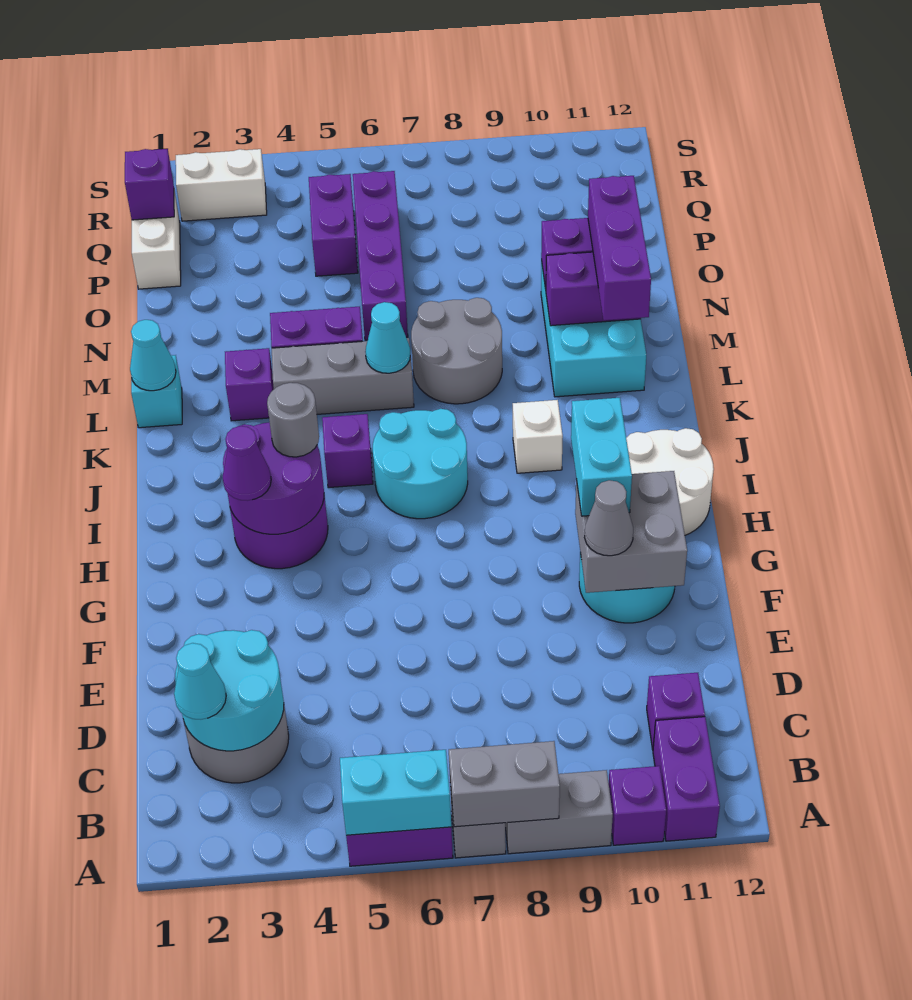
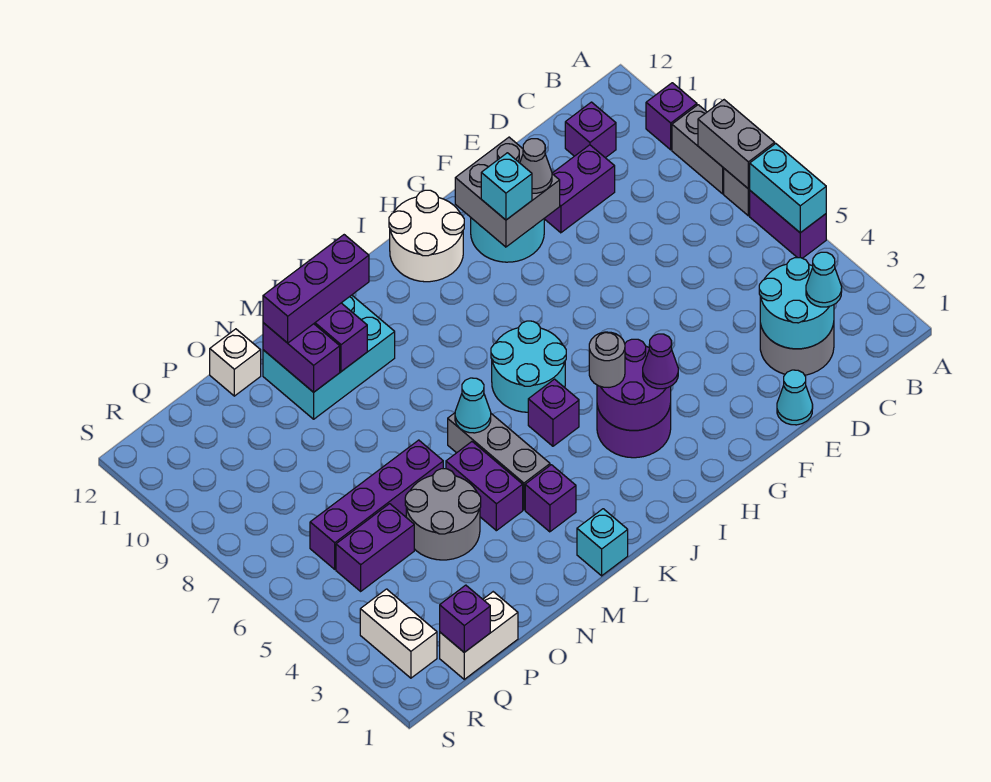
purple 1x2 brick [653,717,720,841] -> purple 1x2 brick moved to [544,145,615,233]
cyan 1x2 brick [571,398,632,516] -> cyan 1x1 brick [481,153,532,220]
white 1x1 brick [513,400,563,473] -> white 1x1 brick moved to [210,329,261,396]
cyan 1x1 cone [130,320,176,391] -> cyan 1x1 cone moved to [777,370,813,425]
grey 2x2 round brick [411,298,502,404] -> grey 2x2 round brick moved to [405,469,481,560]

